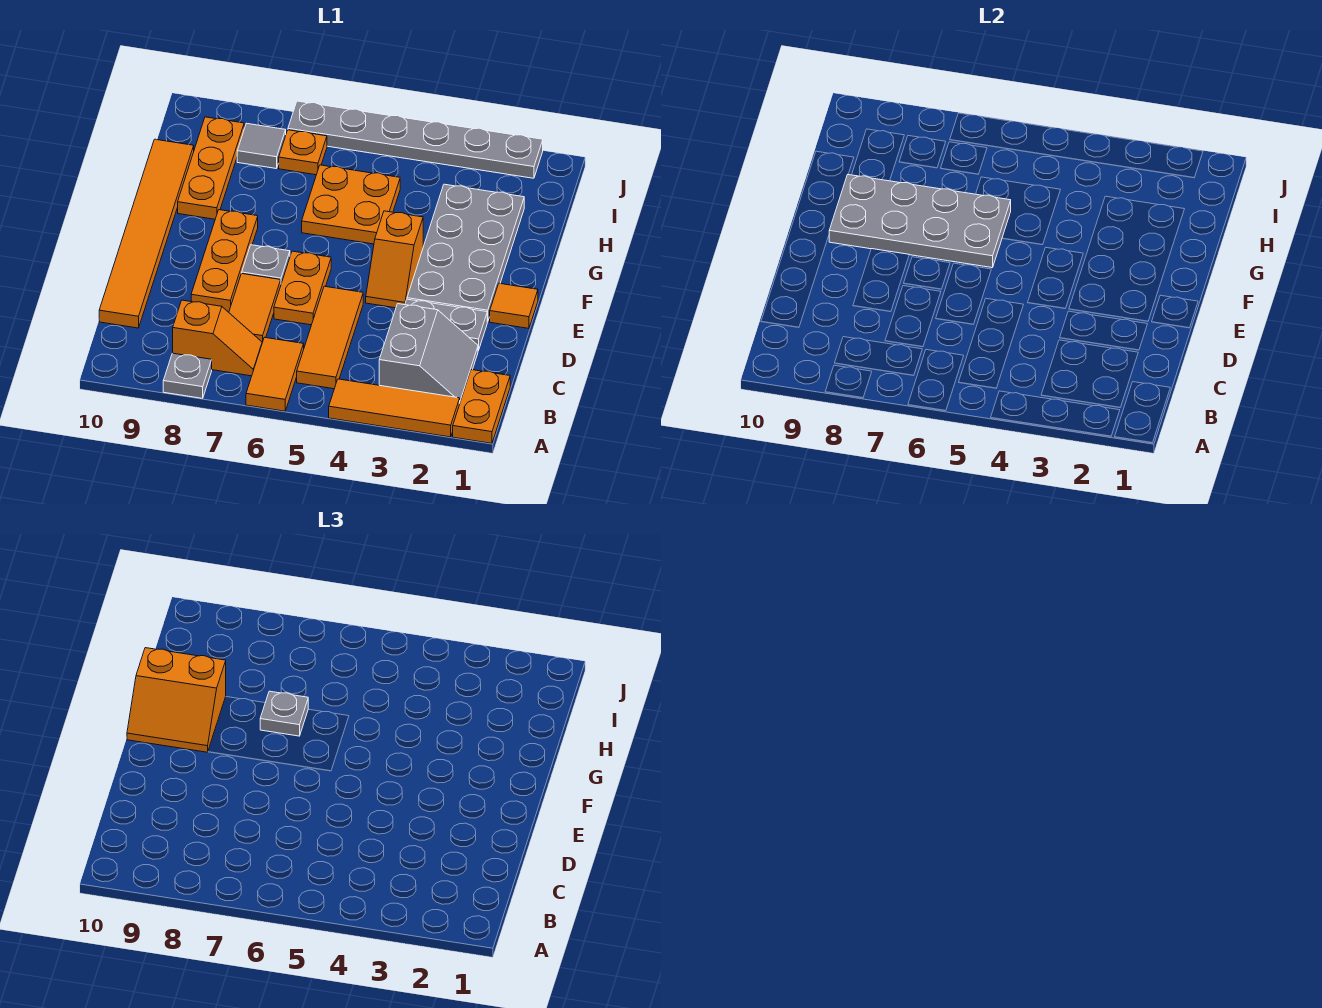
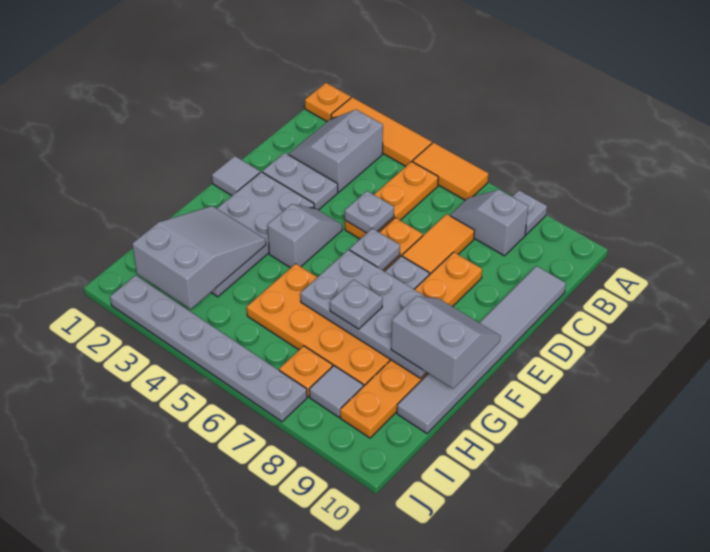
orange 1x2 plate [453,370,510,443] -> orange 1x1 plate [305,83,351,122]
orange 1x2 tile [246,337,304,411] -> orange 1x2 tile turned to [413,142,488,200]
orange 1x3 tile [297,286,363,389] -> orange 1x3 plate [345,162,438,239]
orange 1x2 slope [173,300,262,376] -> grey 1x2 slope [450,189,528,256]
orange 1x6 tile [99,139,194,328] -> grey 1x6 tile [397,266,566,433]
none -> grey 1x1 plate [345,191,394,233]
orange 1x1 tile [490,283,538,328] -> grey 1x1 tile [212,156,260,196]
orange 1x2 slope [366,211,423,308] -> grey 1x2 slope [268,204,342,268]
none -> grey 1x1 plate [350,228,400,270]
orange 2x2 slope [127,648,226,752] -> grey 2x2 slope [391,296,501,389]
none -> grey 2x3 slope [132,206,266,309]
orange 2x2 plate [302,165,400,244] -> orange 2x4 plate [247,264,391,387]

